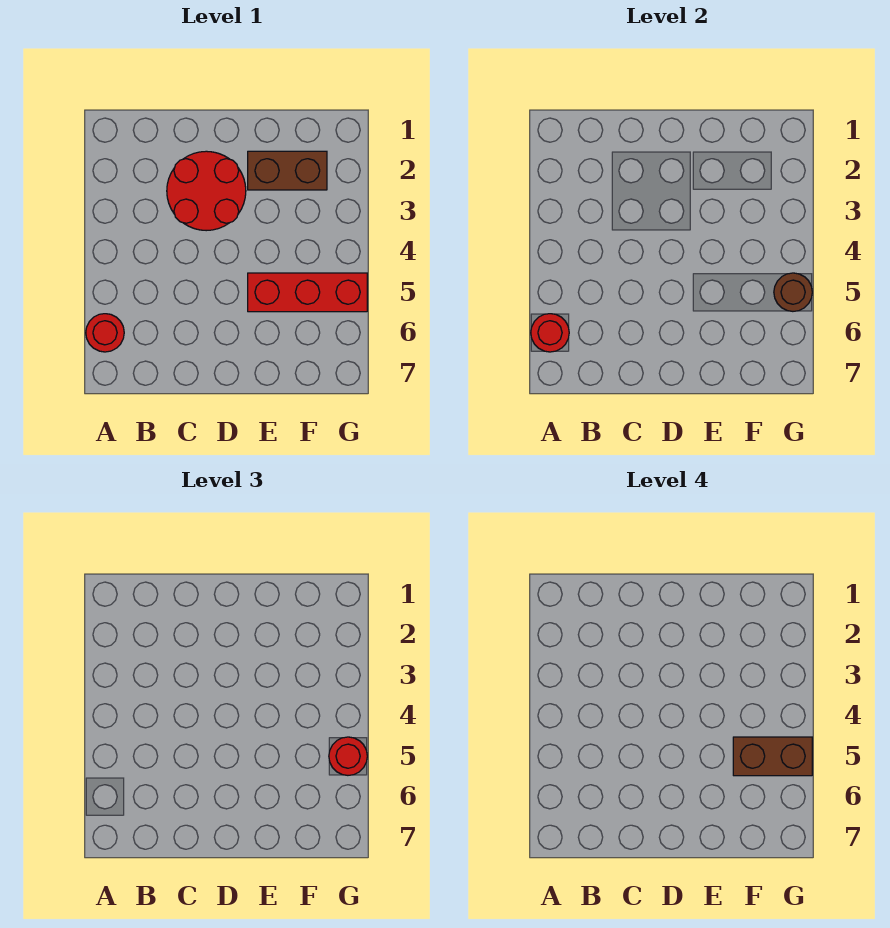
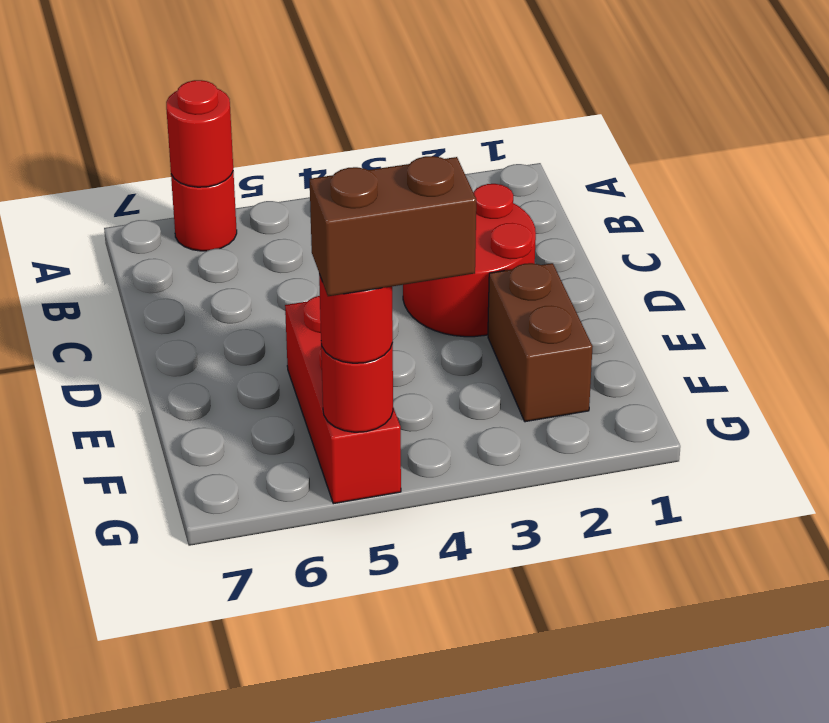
brown 1x2 brick [733,737,812,776] -> brown 1x2 brick turned to [310,156,476,296]
brown 1x1 round brick [774,273,812,311] -> red 1x1 round brick [321,343,393,432]

